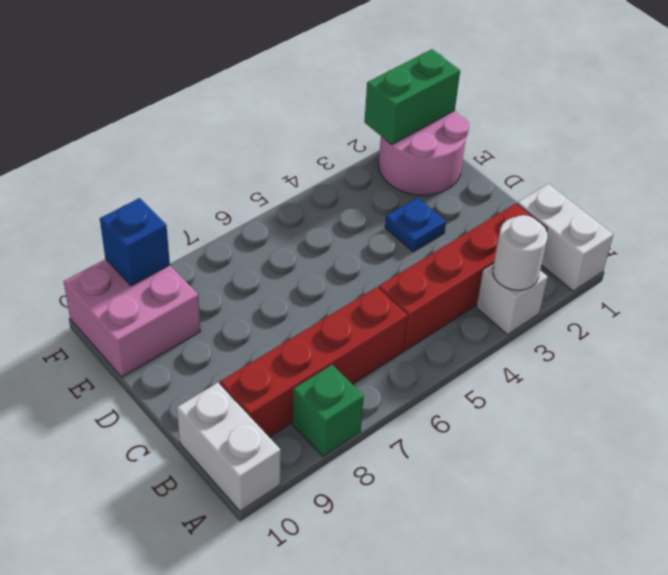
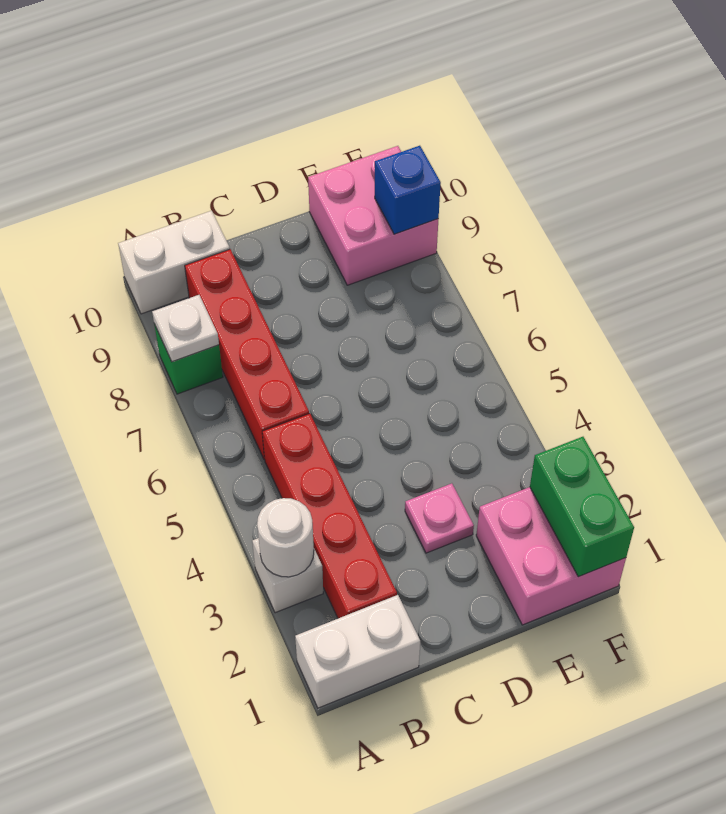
none -> white 1x1 plate [152,295,219,362]
blue 1x1 plate [385,198,446,252] -> pink 1x1 plate [405,483,474,553]
pink 2x2 round brick [379,111,469,195] -> pink 2x2 brick [476,487,626,625]

